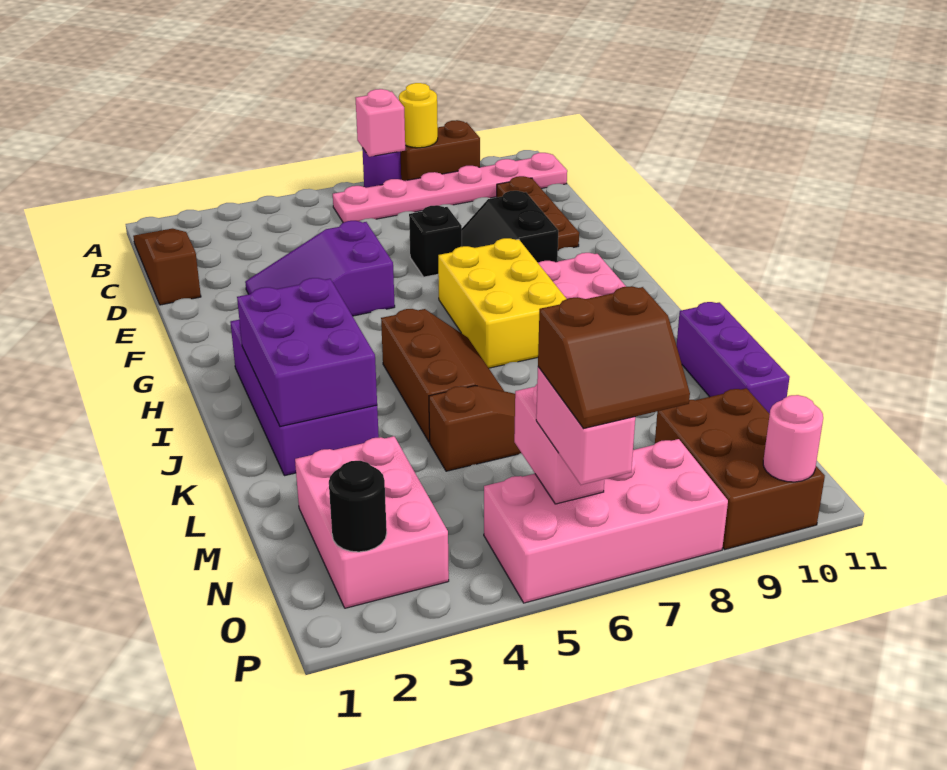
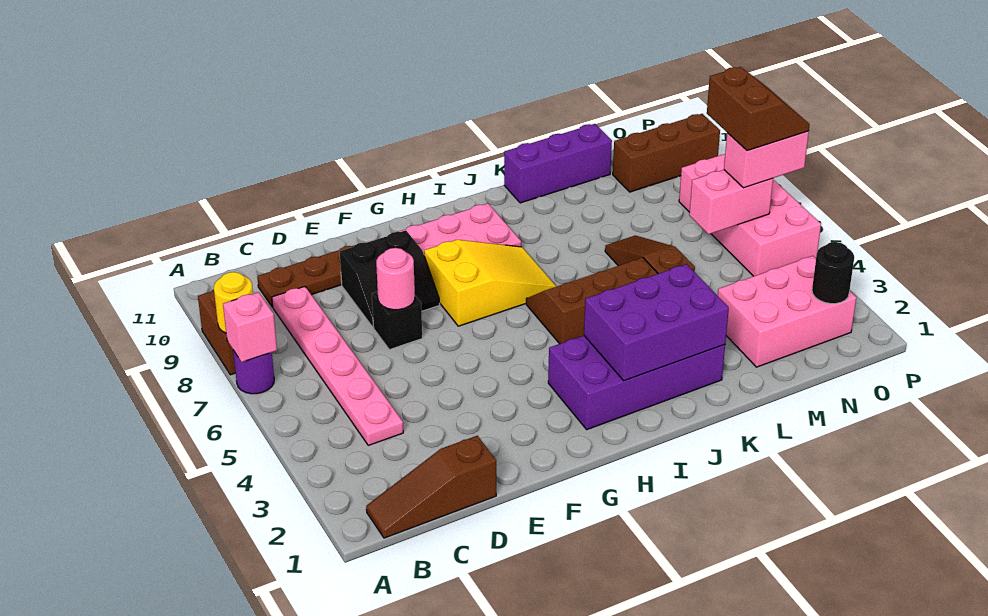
pink 1x6 plate [333,153,567,223] -> pink 1x6 plate moved to [272,287,403,445]
purple 2x3 slope [245,221,395,316] -> none
yellow 2x3 brick [438,238,566,368] -> yellow 2x3 slope [424,240,557,326]
brown 2x3 brick [655,388,825,549] -> brown 1x3 brick [613,114,720,192]
pink 1x1 round brick [763,395,823,482] -> pink 1x1 round brick moved to [376,248,415,310]

